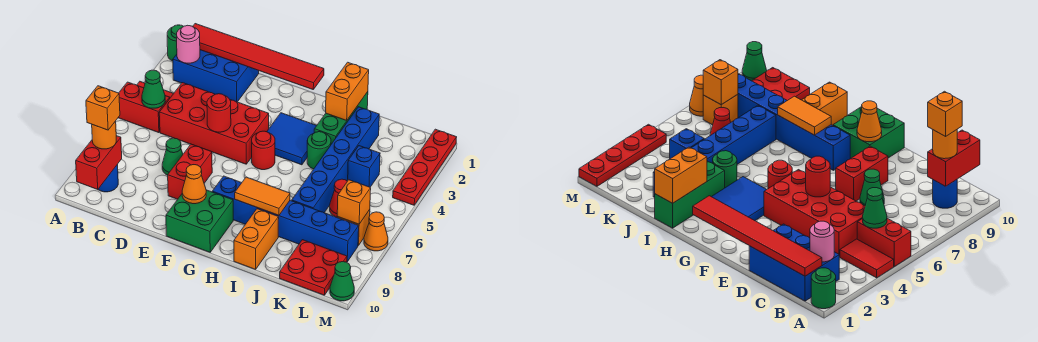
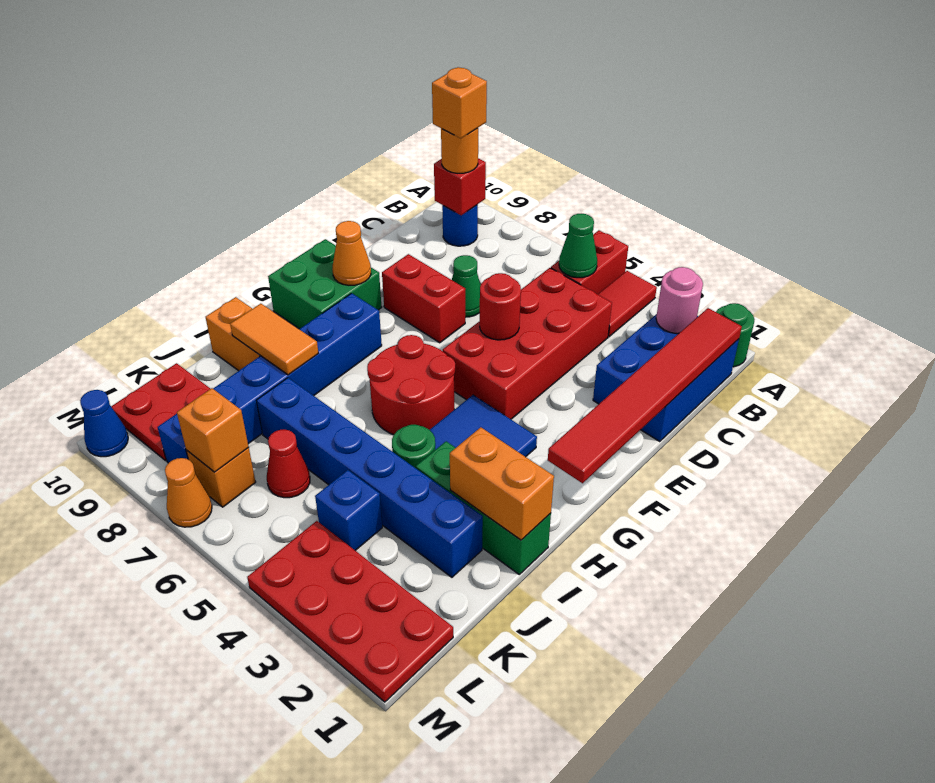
red 1x2 brick [76,136,122,189] -> red 1x1 brick [434,158,486,215]
red 1x1 round brick [252,131,275,170] -> red 2x2 round brick [367,335,455,435]
orange 1x2 tile [235,177,290,215] -> orange 1x2 tile turned to [230,304,318,375]
red 1x4 plate [393,129,457,205] -> red 2x4 plate [247,521,453,702]
green 1x1 cone [330,262,354,301] -> blue 1x1 cone [80,390,128,457]

